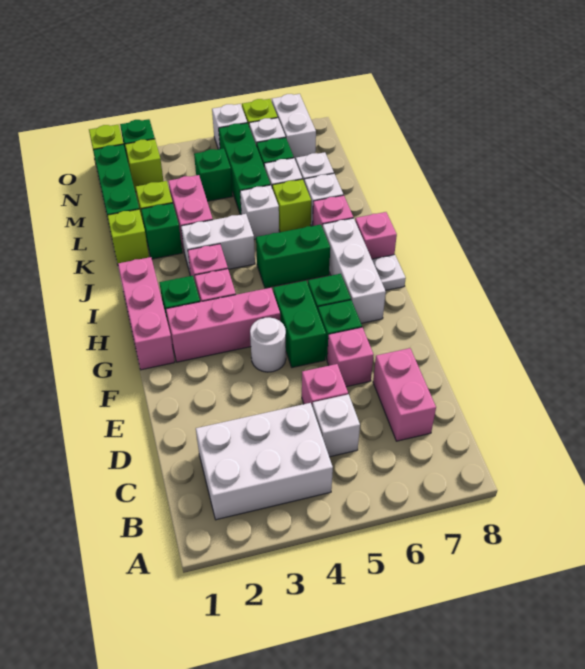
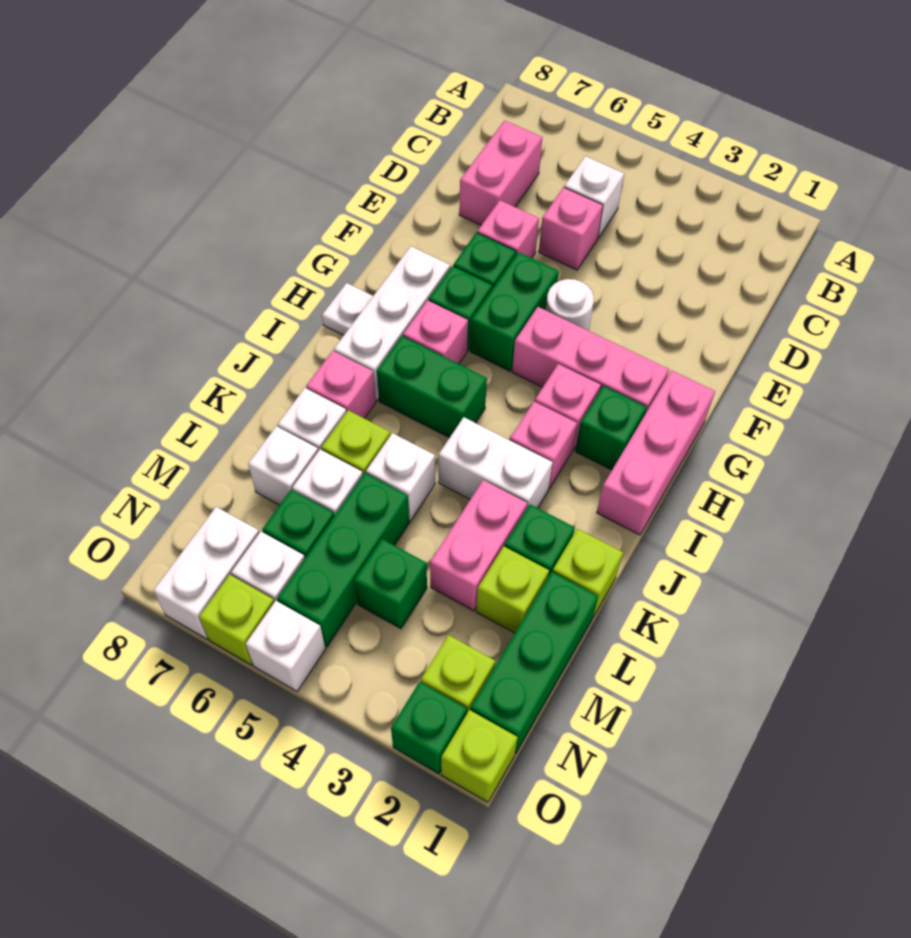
white 2x3 brick [196,403,333,520] -> none
pink 1x1 brick [355,212,397,259] -> pink 1x1 brick moved to [403,300,468,364]

